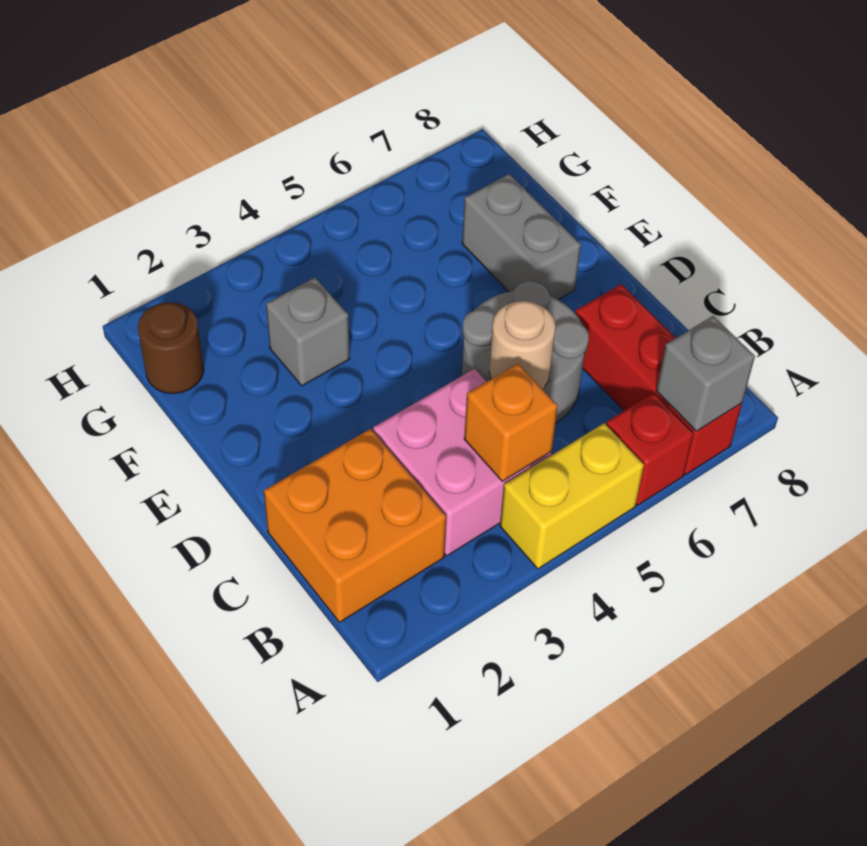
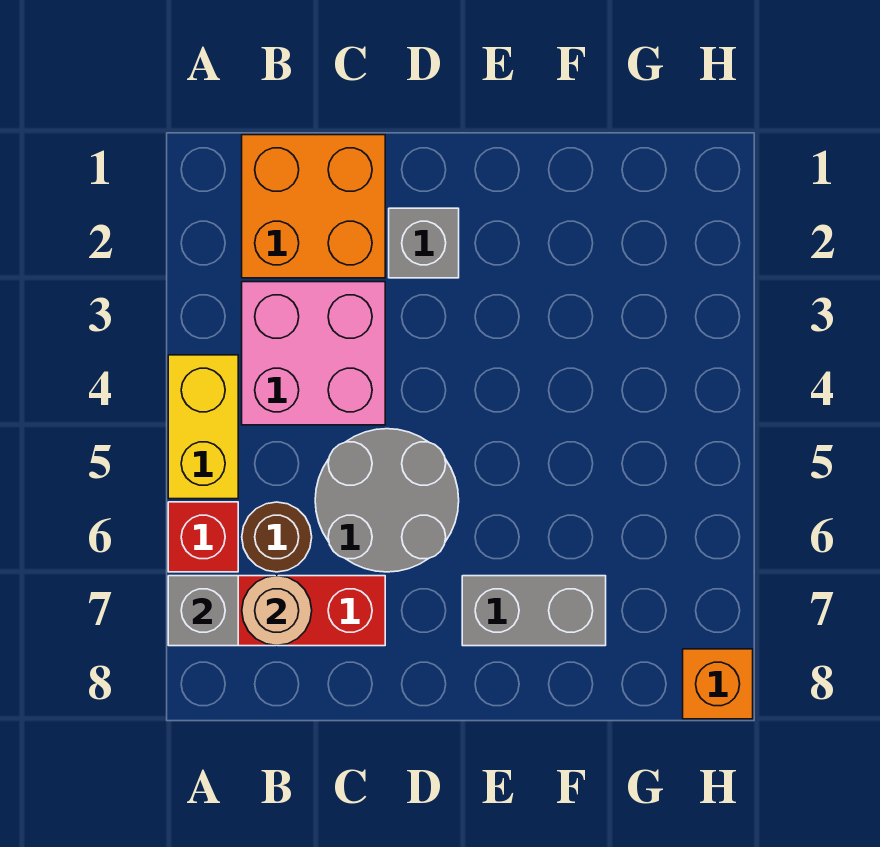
orange 1x1 brick [464,364,558,481] -> orange 1x1 brick moved to [683,649,753,719]
tan 1x1 round brick [489,301,556,389] -> tan 1x1 round brick moved to [242,576,312,646]
grey 1x1 brick [266,278,350,386] -> grey 1x1 brick moved to [389,208,459,278]
brown 1x1 round brick [138,302,204,394] -> brown 1x1 round brick moved to [242,502,312,572]

